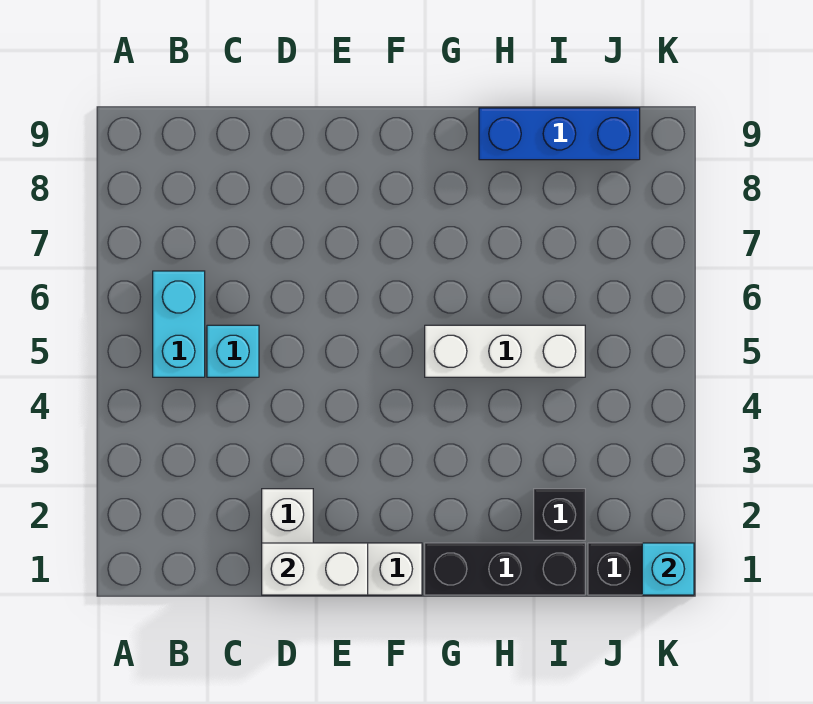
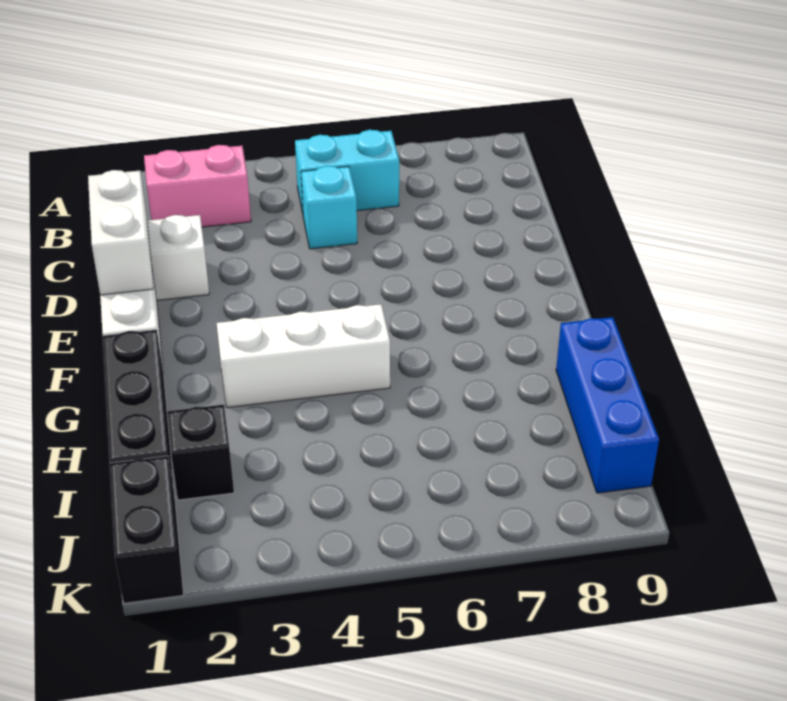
none -> pink 1x2 brick [144,145,251,227]
white 1x3 brick [425,325,585,377] -> white 1x3 brick turned to [217,304,390,407]
cyan 1x1 brick [642,543,694,595] -> none

